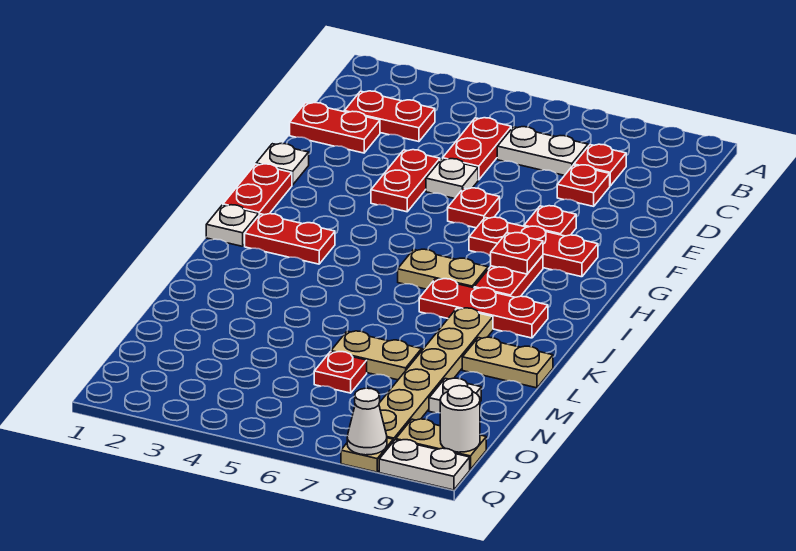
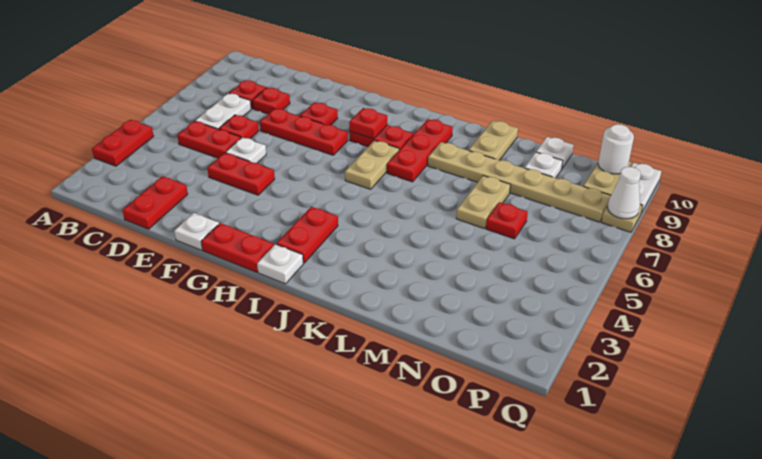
red 1x2 plate [344,91,435,142] -> red 1x2 plate moved to [92,120,154,166]
red 1x1 plate [448,188,500,228] -> red 1x1 plate moved to [219,115,259,139]
red 1x3 plate [469,217,598,277] -> red 1x3 plate turned to [260,109,348,155]
none -> white 1x1 plate [536,137,573,168]

